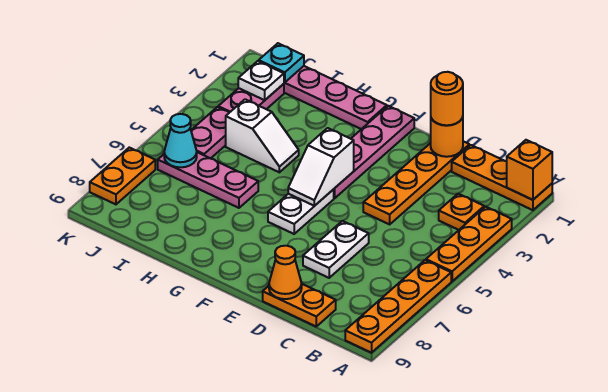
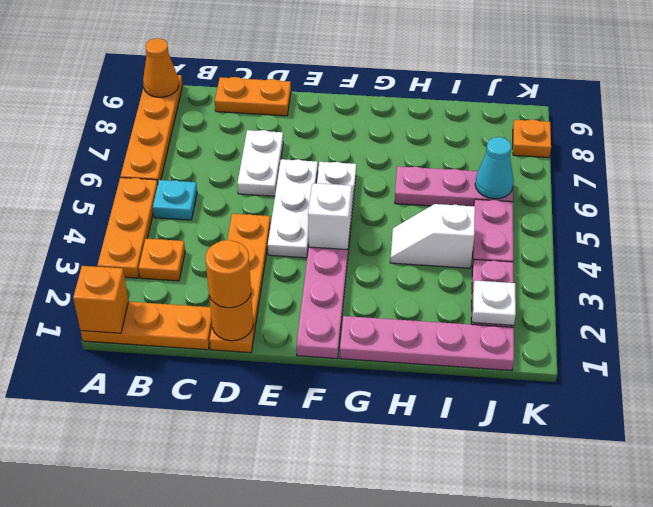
orange 1x1 cone [269,246,302,299] -> orange 1x1 cone moved to [143,38,179,97]
none -> white 1x3 plate [268,159,318,258]
cyan 1x1 plate [259,43,304,83] -> cyan 1x1 plate moved to [153,180,197,220]
orange 1x2 plate [90,148,155,204] -> orange 1x1 plate [513,119,551,157]

